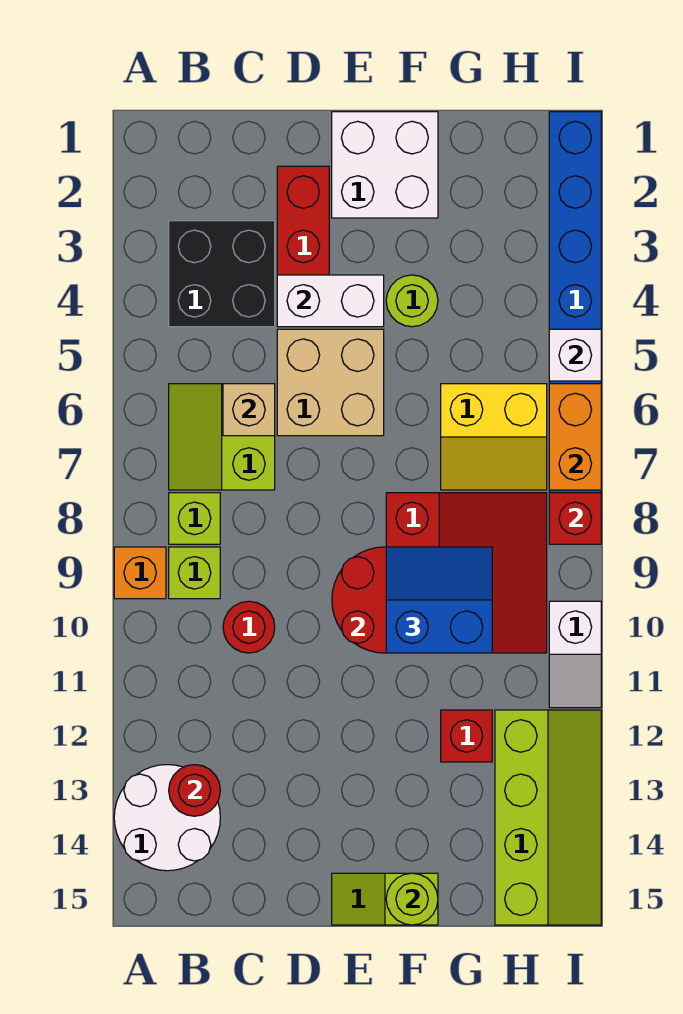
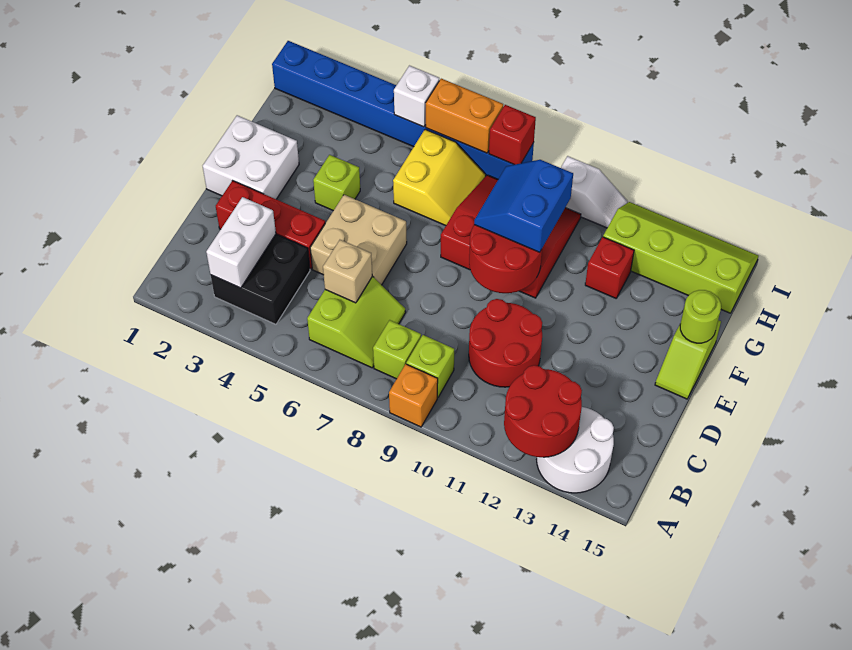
lime 2x2 slope [169,384,275,490] -> lime 2x2 slope turned to [307,276,406,368]
red 1x1 round brick [169,765,220,816] -> red 2x2 round brick [504,365,582,457]
red 1x1 round brick [223,601,275,653] -> red 2x2 round brick [469,299,542,387]
white 1x2 brick [277,275,384,327] -> white 1x2 brick moved to [206,197,276,288]
lime 1x1 round brick [386,275,438,327] -> lime 1x1 brick [313,155,360,211]

